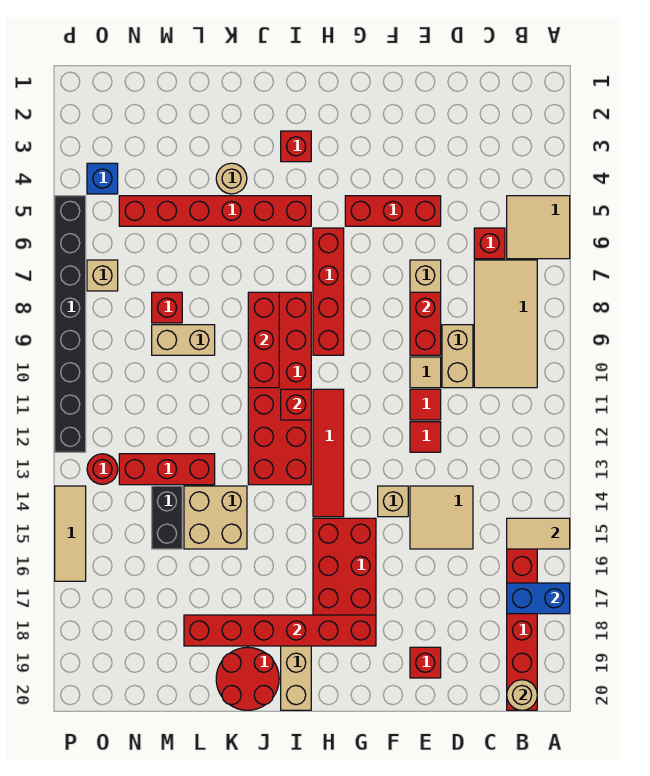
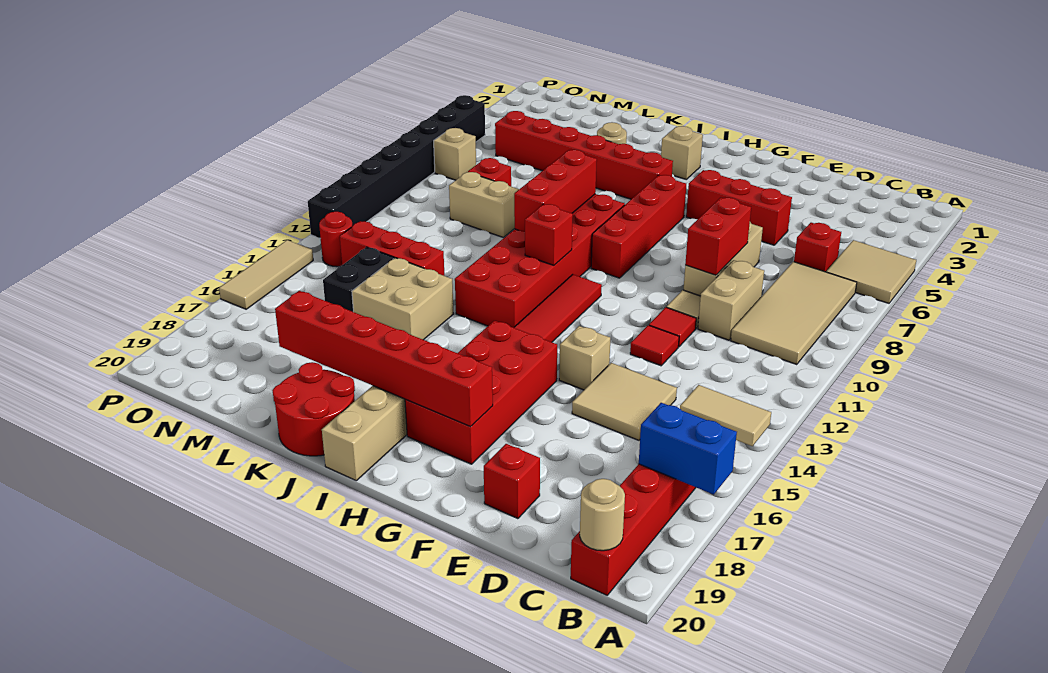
red 1x1 brick [281,131,311,162] -> tan 1x1 brick [661,126,703,179]
blue 1x1 brick [87,163,118,194] -> none

